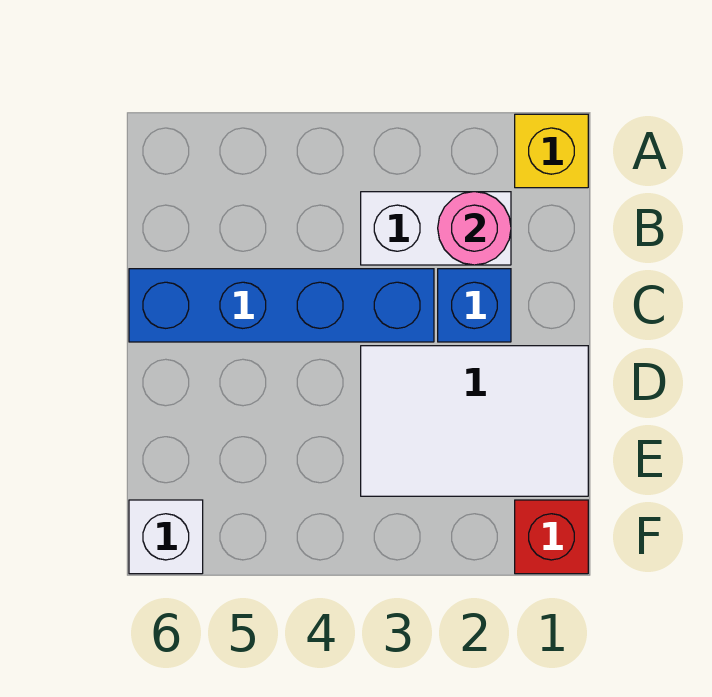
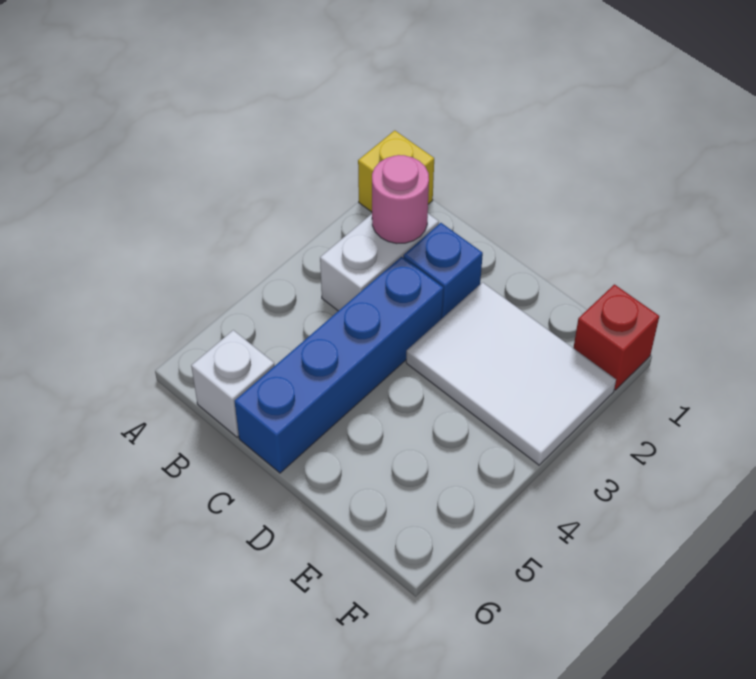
white 2x3 tile [361,346,588,496] -> white 2x3 tile turned to [406,282,616,465]
white 1x1 brick [129,500,203,574] -> white 1x1 brick moved to [191,330,275,437]

